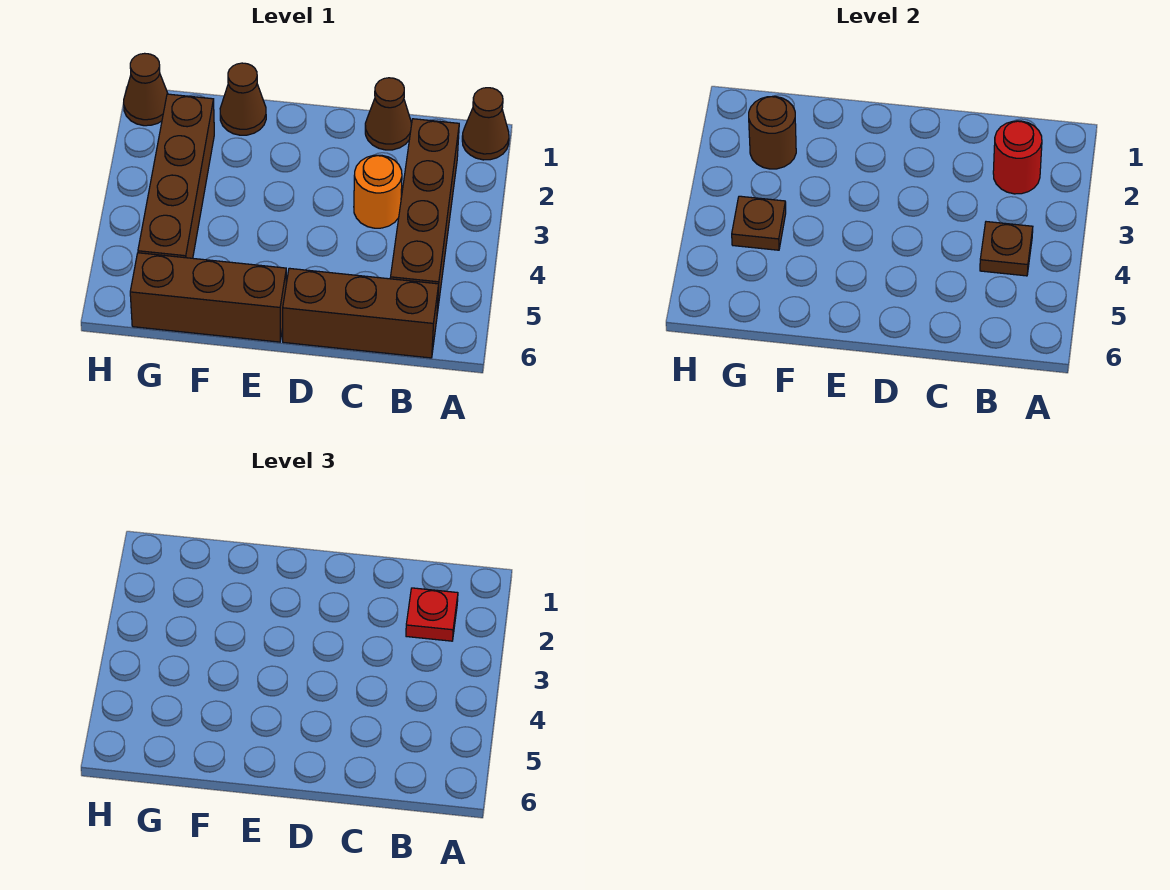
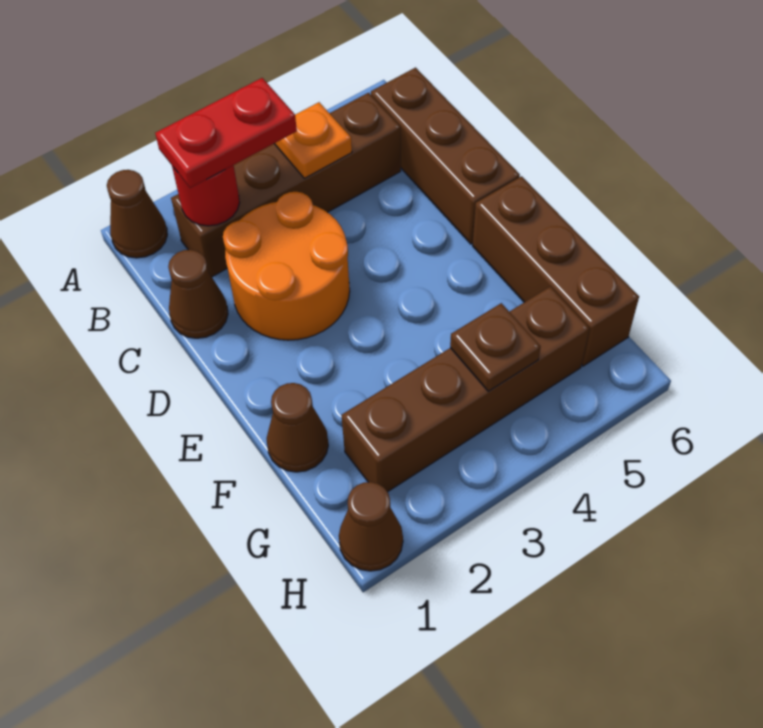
red 1x1 plate [406,588,458,641] -> red 1x2 plate [155,78,297,188]
brown 1x1 plate [980,222,1033,276] -> orange 1x1 plate [274,102,352,178]
orange 1x1 round brick [354,155,402,228] -> orange 2x2 round brick [223,192,350,340]
brown 1x1 round brick [749,96,796,169] -> none

